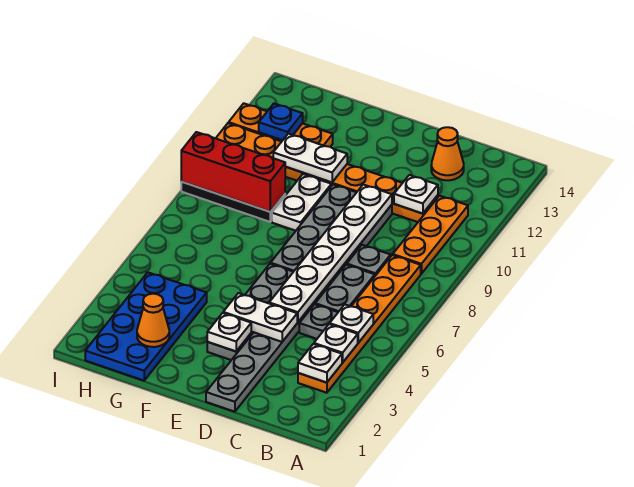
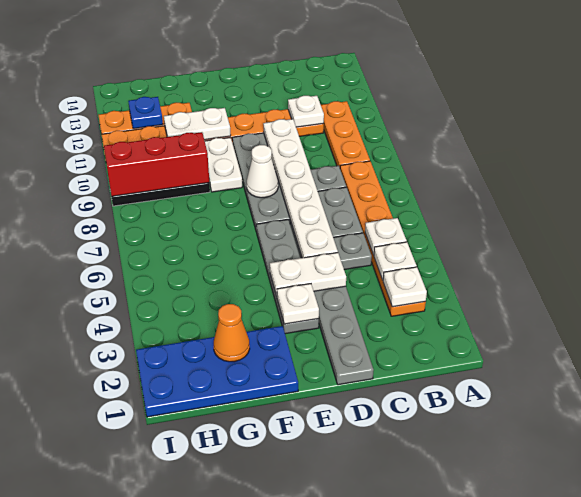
orange 1x1 cone [431,127,464,180] -> none
none -> white 1x1 cone [247,145,278,198]
blue 2x4 plate [85,272,207,381] -> blue 2x4 plate turned to [136,326,298,417]

